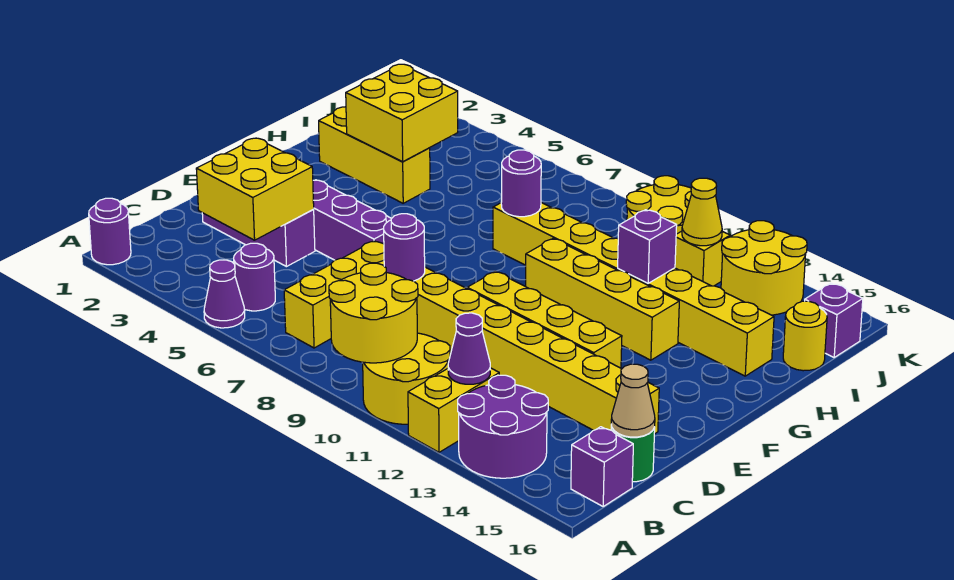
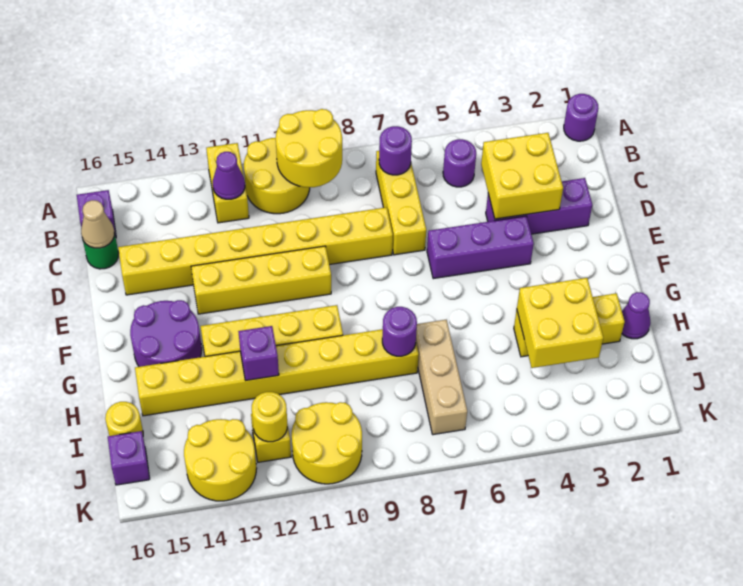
purple 1x1 cone [204,260,245,328] -> purple 1x1 cone moved to [622,292,650,339]
purple 2x2 round brick [458,375,548,478] -> purple 2x2 round brick moved to [130,300,202,367]
purple 1x1 round brick [384,214,425,281] -> purple 1x1 round brick moved to [379,126,412,175]
none -> tan 1x3 brick [416,320,467,435]
yellow 1x1 cone [682,178,722,246] -> yellow 1x1 round brick [252,392,287,442]

